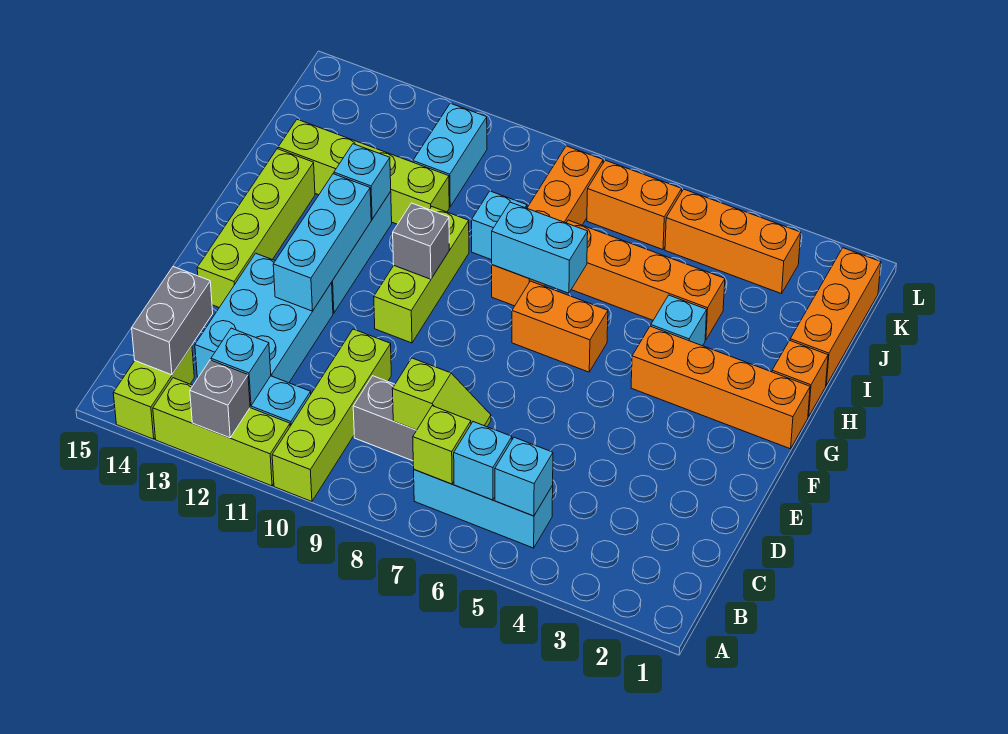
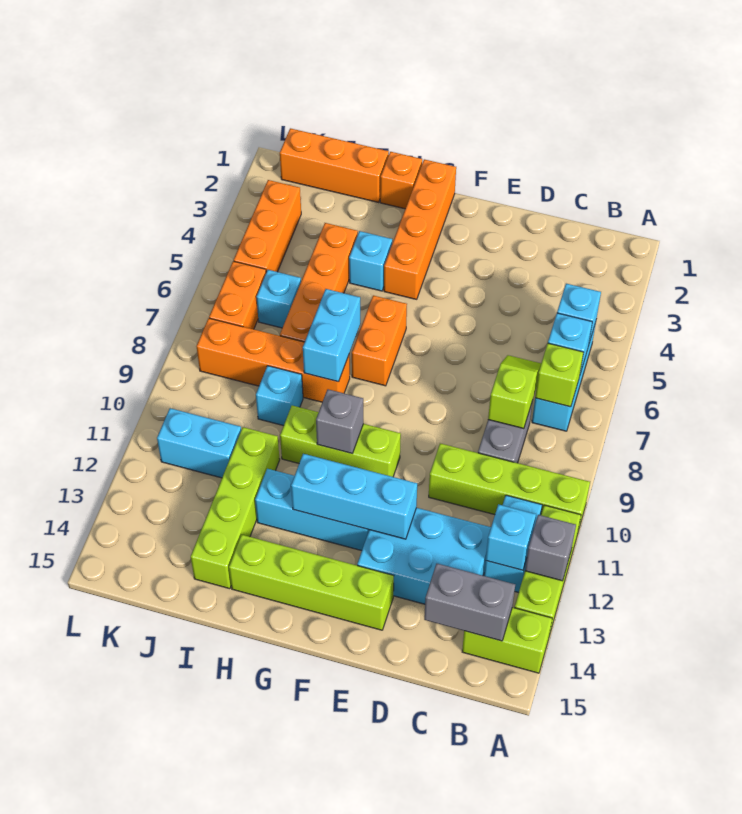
cyan 1x1 brick [334,144,391,219] -> cyan 1x1 brick moved to [256,270,301,328]

